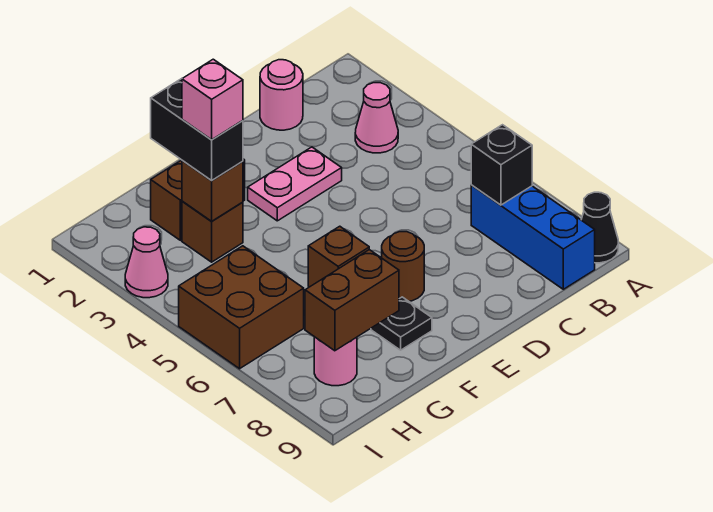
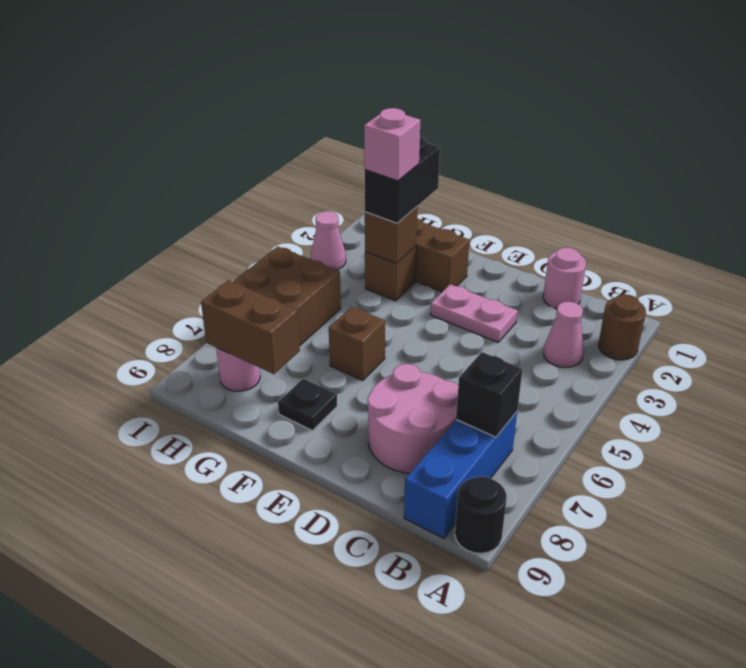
black 1x1 cone [581,192,618,263] -> black 1x1 round brick [455,476,507,553]
none -> pink 2x2 round brick [368,364,458,473]
brown 1x1 round brick [382,232,424,301] -> brown 1x1 round brick moved to [598,294,646,360]

